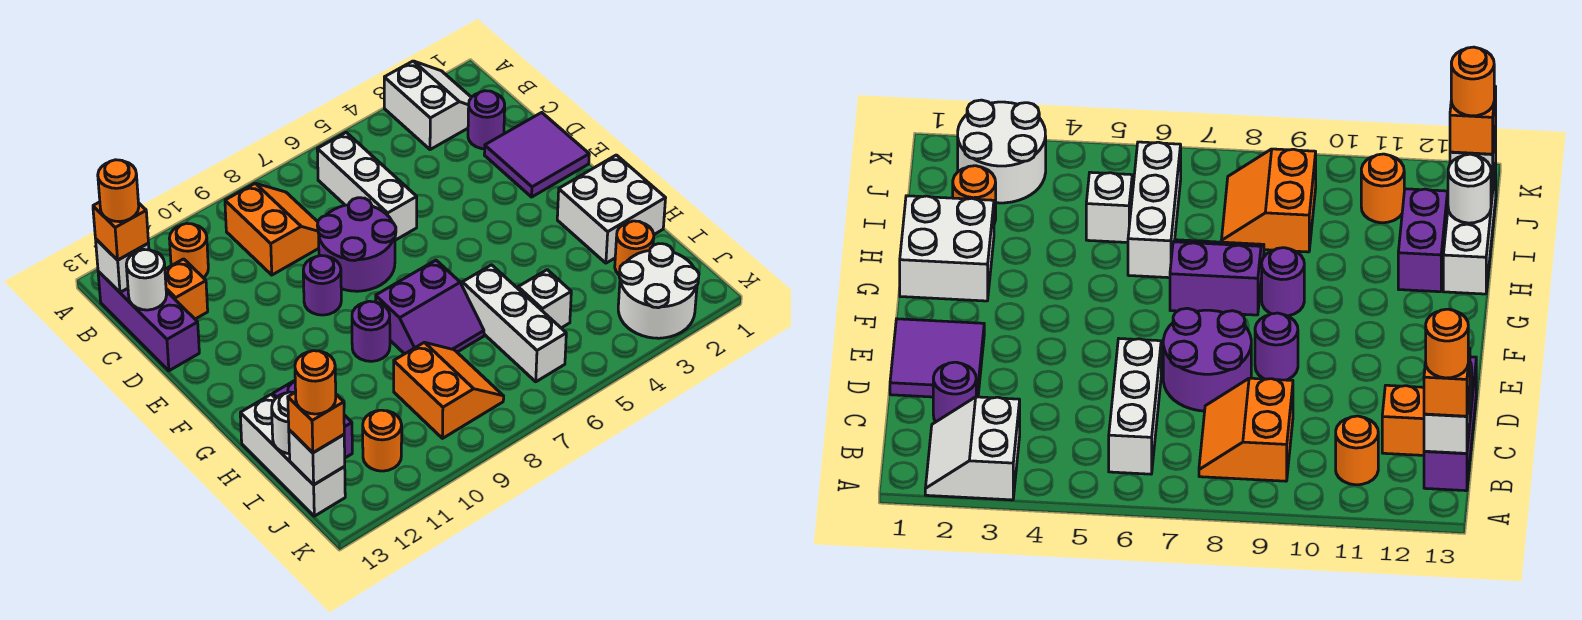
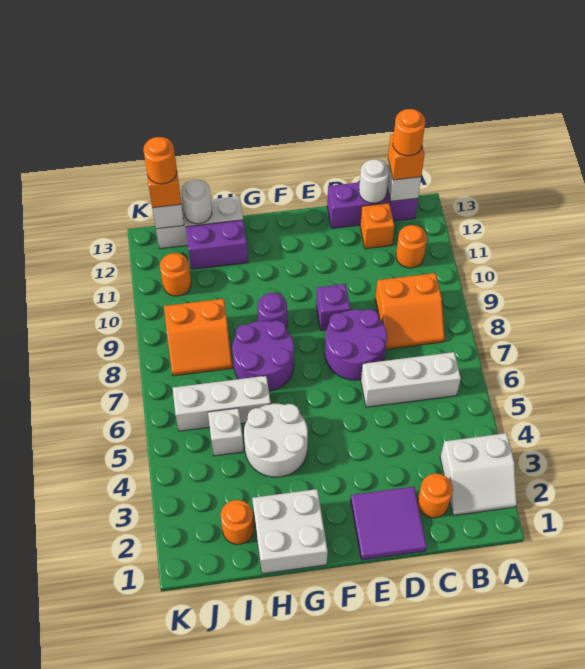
purple 1x1 round brick [468,91,505,149] -> orange 1x1 round brick [418,474,453,518]
purple 1x1 round brick [303,256,341,315] -> purple 1x1 brick [316,284,350,331]
purple 2x2 slope [376,260,484,354] -> purple 2x2 round brick [232,321,294,391]
white 2x2 round brick [618,244,699,338] -> white 2x2 round brick moved to [244,404,308,477]

